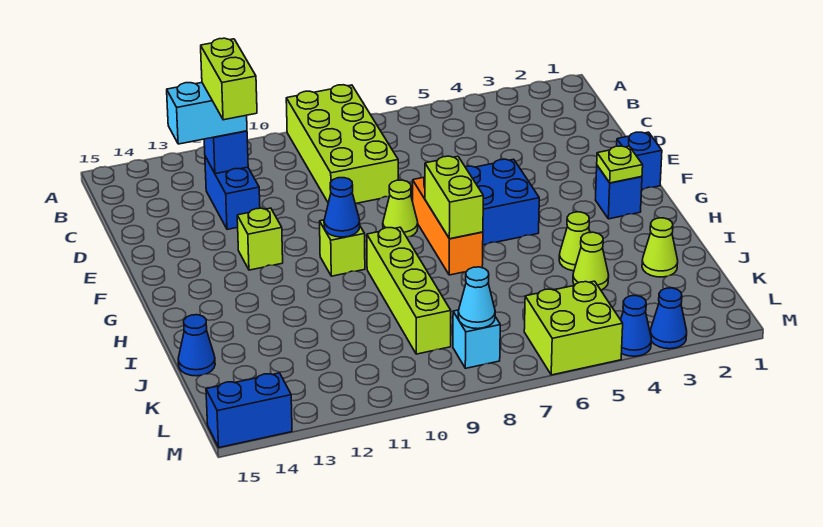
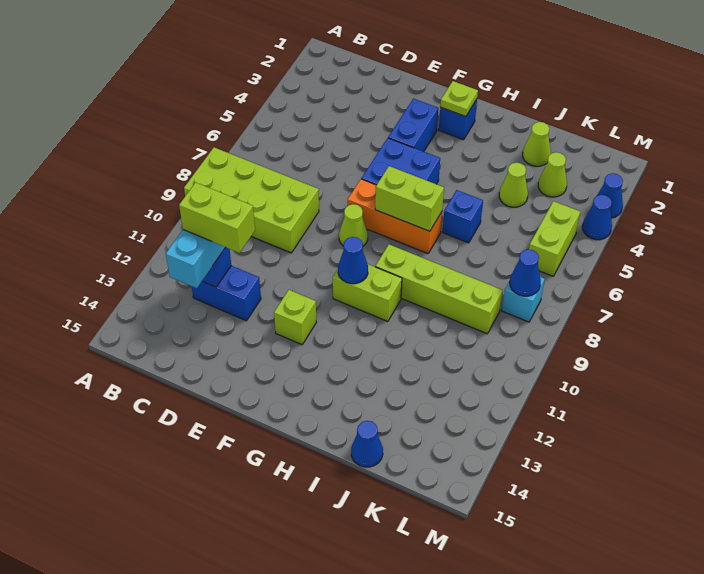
blue 1x1 brick [617,132,662,189] -> blue 1x1 brick moved to [443,190,483,243]
lime 1x1 brick [320,220,365,276] -> lime 1x2 brick [333,264,402,321]
lime 1x1 cone [559,212,590,271] -> lime 1x1 cone moved to [538,152,567,197]
lime 2x2 brick [524,281,623,375] -> lime 1x2 brick [529,201,580,276]
cyan 1x1 cone [458,267,495,329] -> blue 1x1 cone [510,249,541,296]
blue 1x2 brick [206,373,292,447] -> blue 1x2 brick moved to [388,99,438,152]

